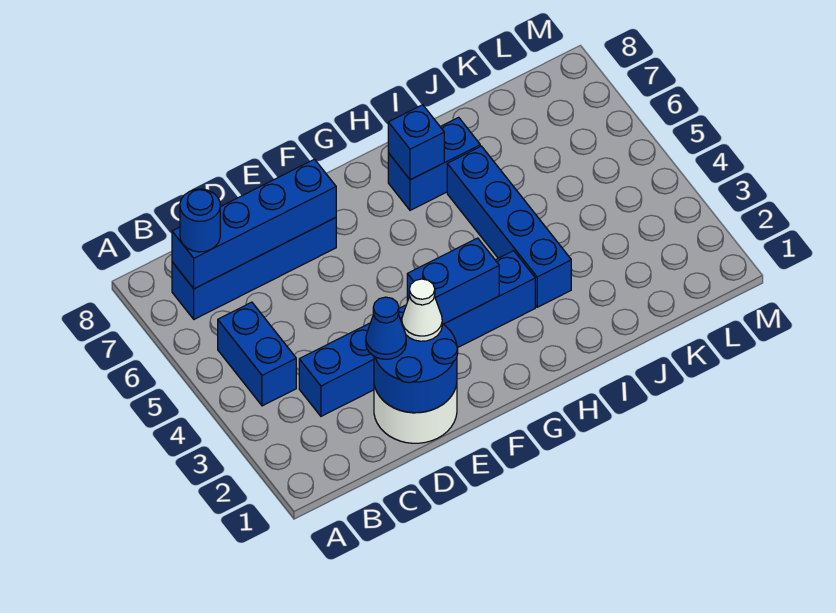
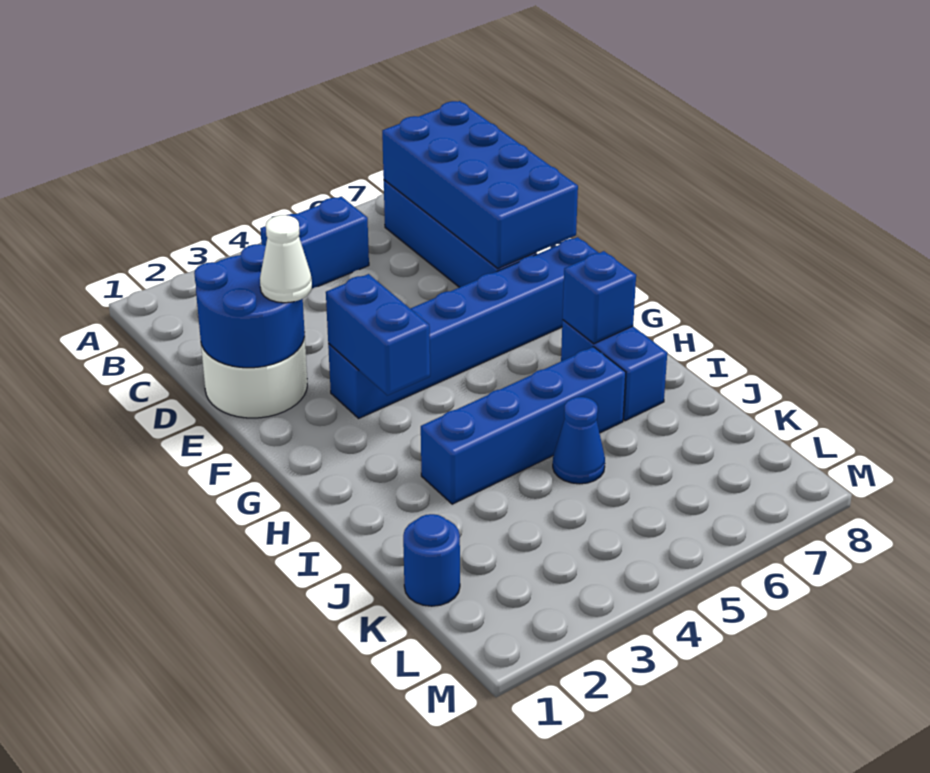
blue 1x4 brick [172,159,336,289] -> blue 2x4 brick [382,101,578,269]
blue 1x1 round brick [180,189,220,252] -> blue 1x1 round brick moved to [403,514,460,606]
blue 1x6 brick [299,251,535,416] -> blue 1x6 brick turned to [328,237,599,418]
blue 1x1 cone [366,297,406,359] -> blue 1x1 cone moved to [553,397,605,484]

